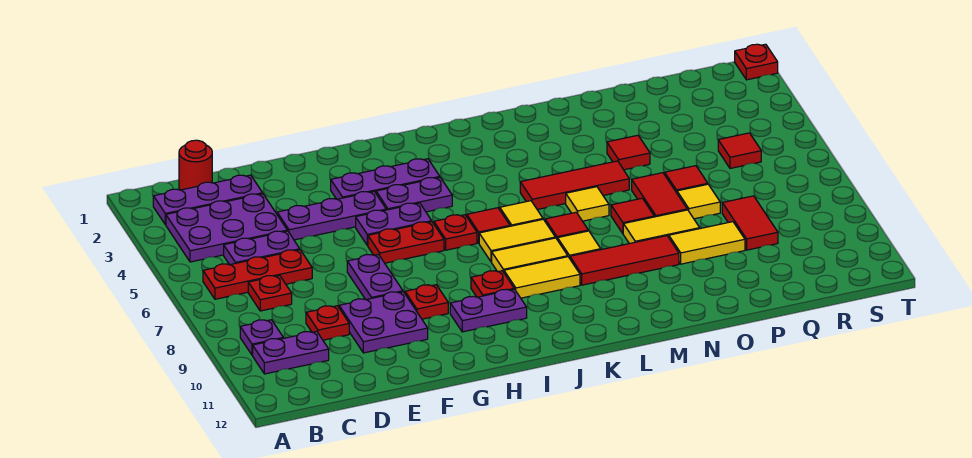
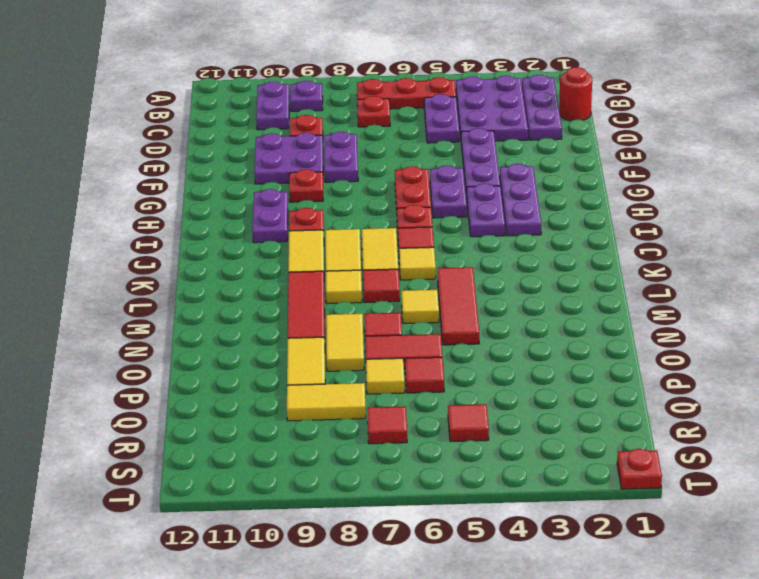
red 1x3 plate [203,250,312,299] -> red 1x3 plate turned to [357,77,456,109]
purple 1x2 plate [347,254,403,300] -> purple 1x2 plate turned to [324,132,358,182]
red 1x1 tile [607,135,650,170] -> red 1x1 tile moved to [367,406,407,444]
red 1x2 tile [722,196,778,250] -> yellow 1x2 tile [287,383,366,421]

